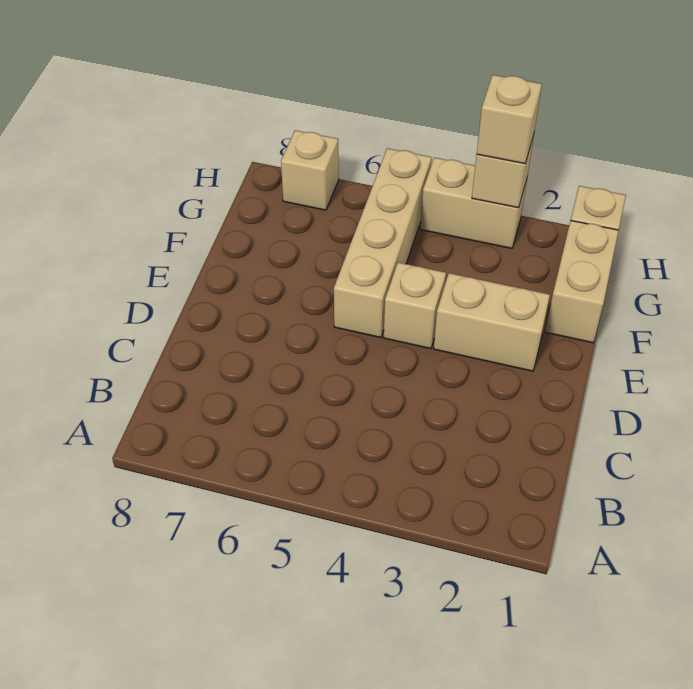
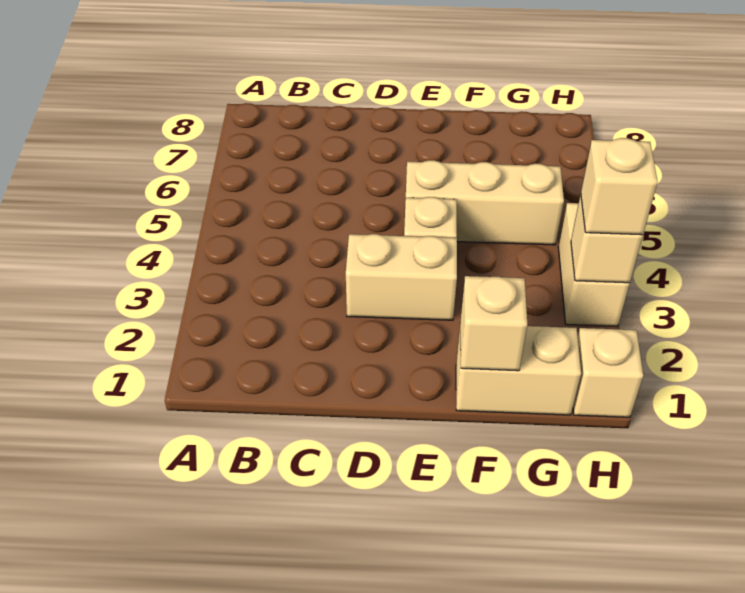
tan 1x2 brick [434,273,550,371] -> tan 1x2 brick turned to [346,234,457,320]
tan 1x4 brick [334,148,432,338] -> tan 1x3 brick [406,160,564,245]
tan 1x1 brick [281,130,339,210] -> tan 1x1 brick moved to [460,276,527,371]

